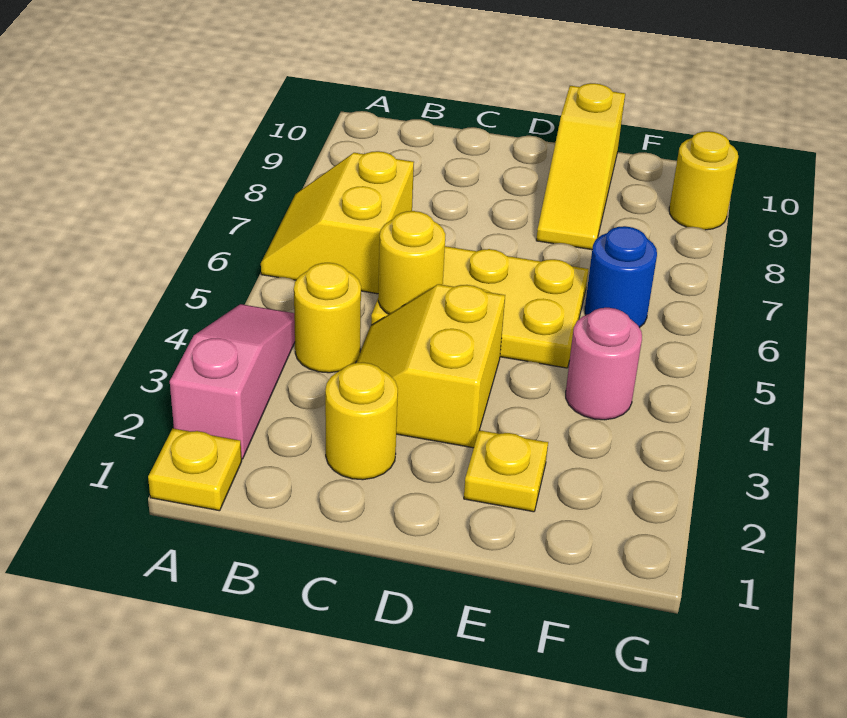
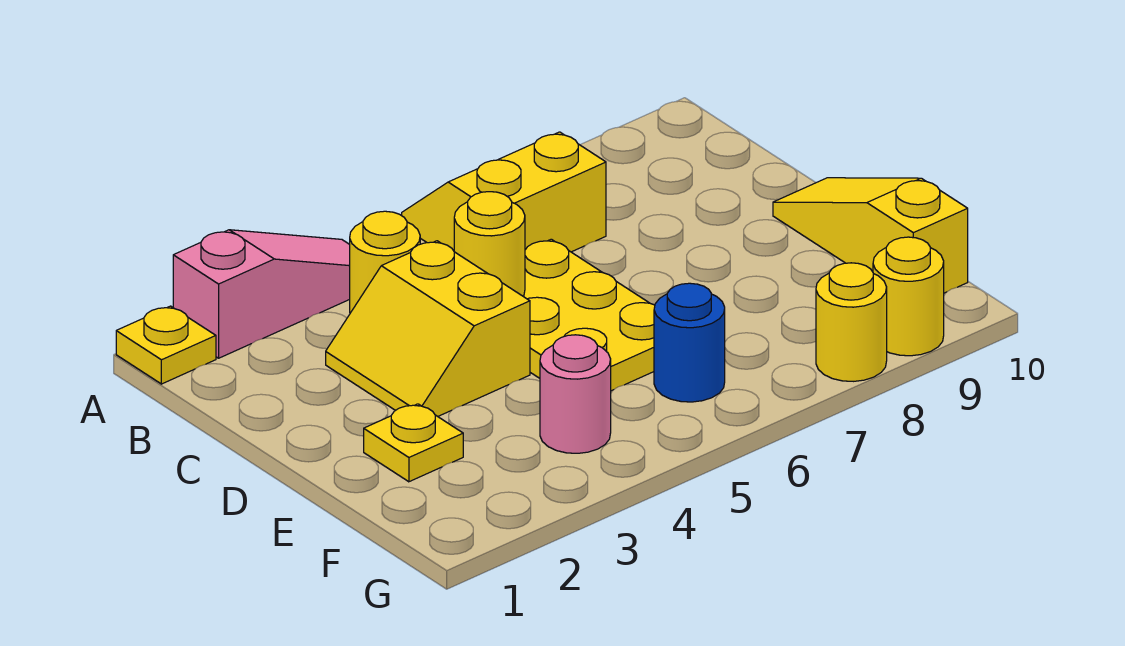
yellow 1x1 round brick [325,362,398,480] -> yellow 1x1 round brick moved to [816,263,887,381]
yellow 2x2 slope [356,284,505,448] -> yellow 2x2 slope turned to [326,241,530,416]
yellow 1x3 slope [536,83,625,250] -> yellow 1x3 slope turned to [773,178,968,293]

